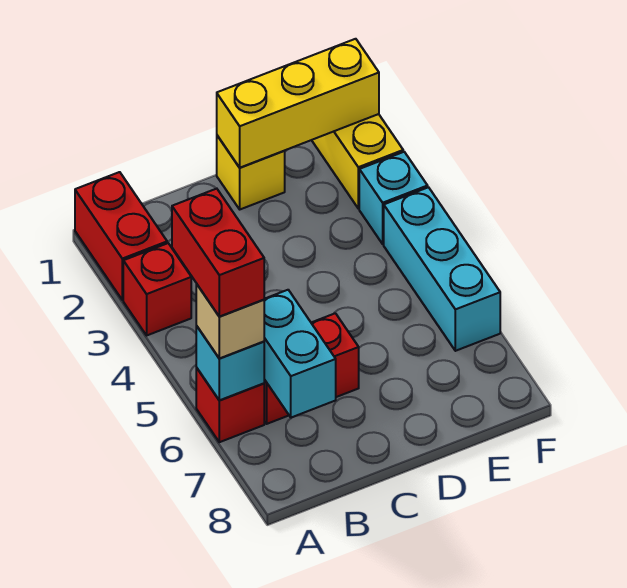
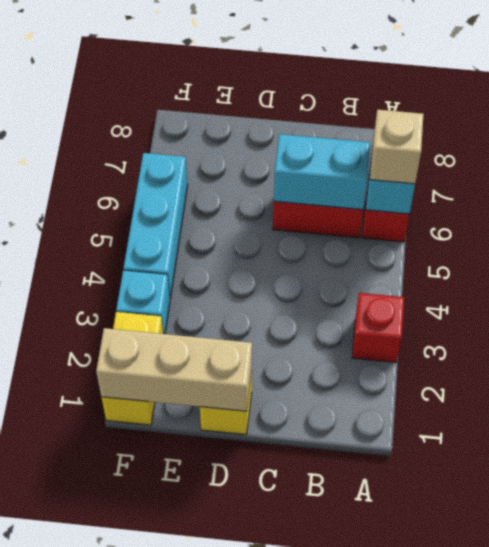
red 1x2 brick [75,172,167,300] -> none
red 1x2 brick [172,189,264,317] -> none
cyan 1x2 brick [264,290,336,418] -> cyan 1x2 brick turned to [274,134,370,210]
yellow 1x3 brick [217,39,379,168] -> tan 1x3 brick [96,328,252,411]

